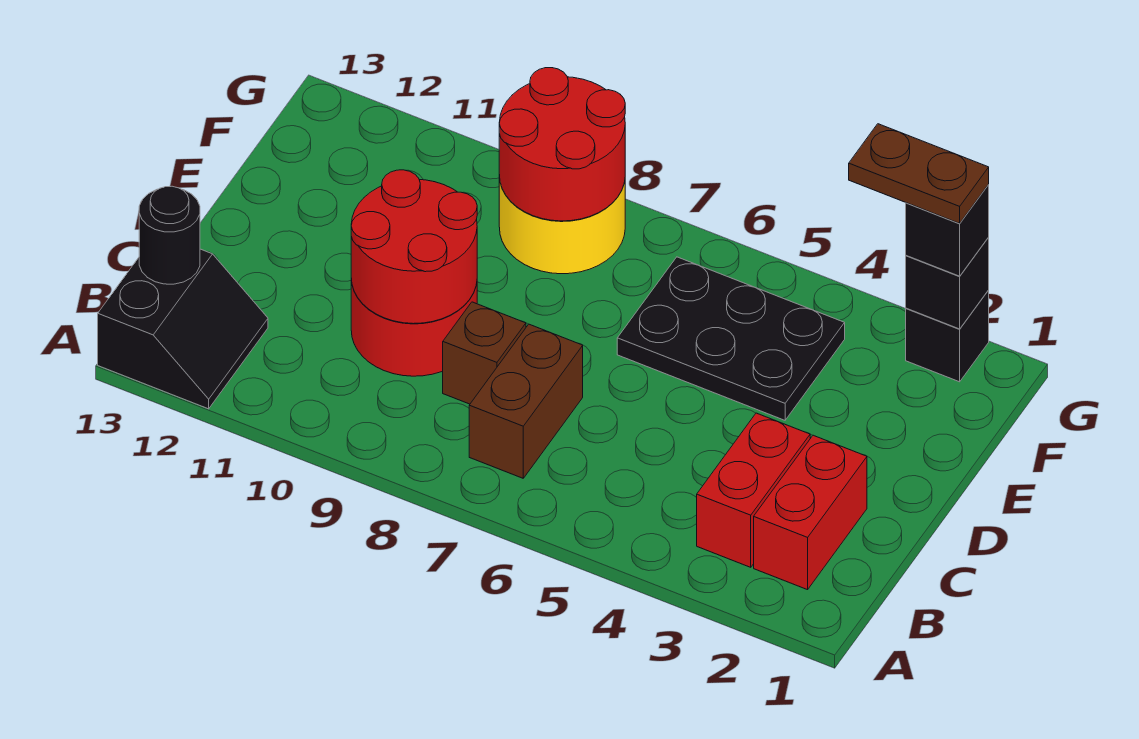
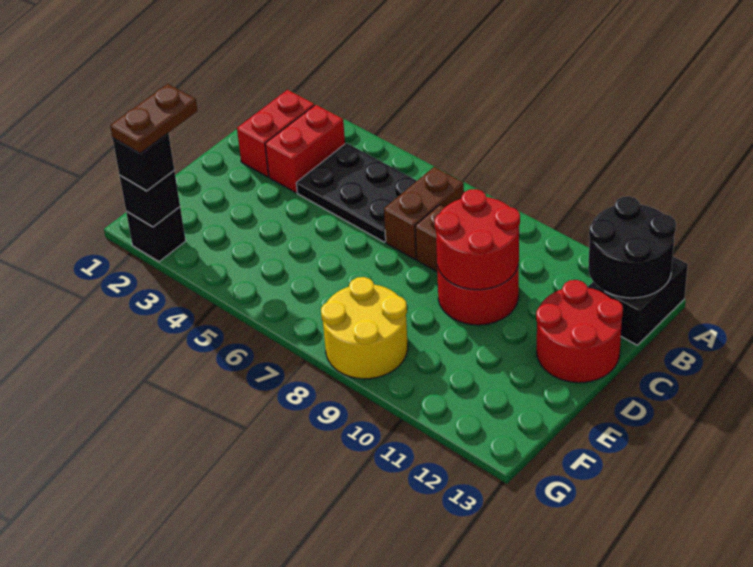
black 1x1 round brick [139,186,200,284] -> black 2x2 round brick [588,196,676,298]
black 2x3 plate [617,257,845,420] -> black 2x3 plate moved to [296,143,417,242]
red 2x2 round brick [499,68,625,221] -> red 2x2 round brick moved to [536,280,623,383]
brown 1x2 plate [849,124,989,223] -> brown 1x2 plate turned to [110,84,198,153]

